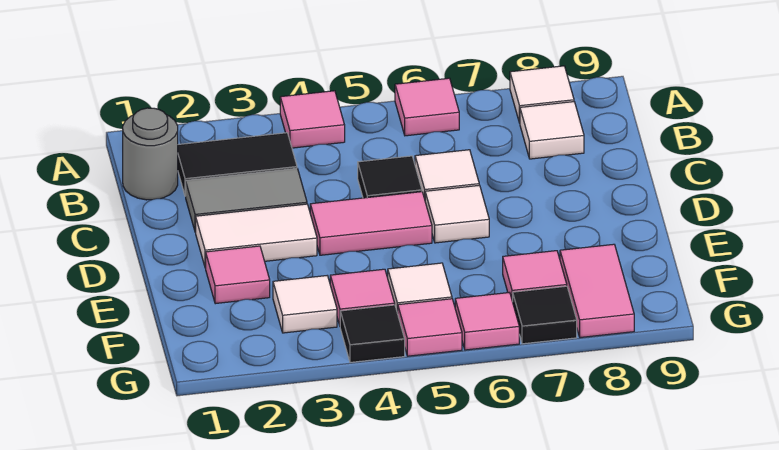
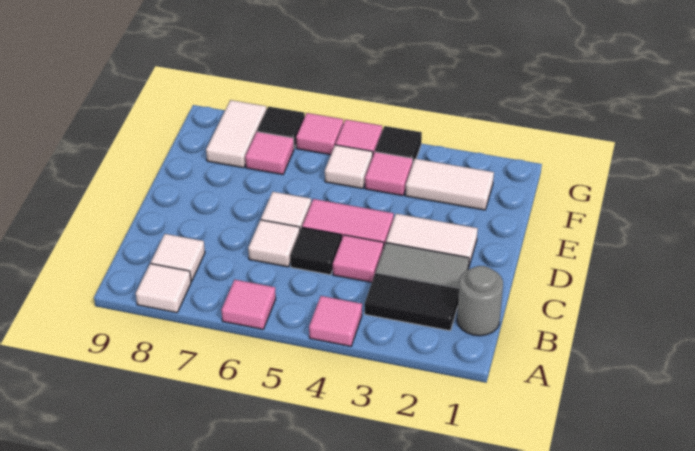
pink 1x1 tile [206,246,270,304] -> pink 1x1 tile moved to [333,235,384,282]
white 1x1 tile [273,276,337,333] -> white 1x2 tile [405,159,494,210]
pink 1x2 tile [560,244,634,338] -> white 1x2 tile [206,100,267,168]

